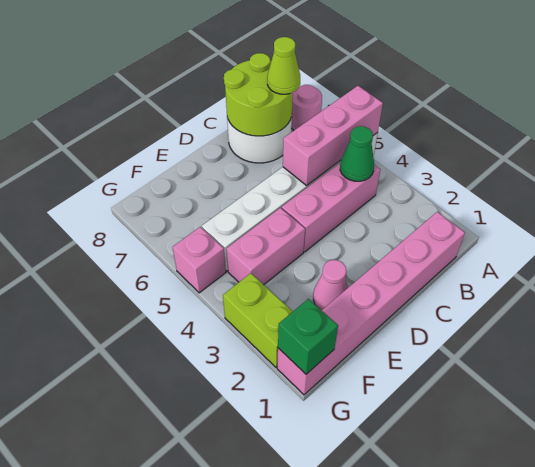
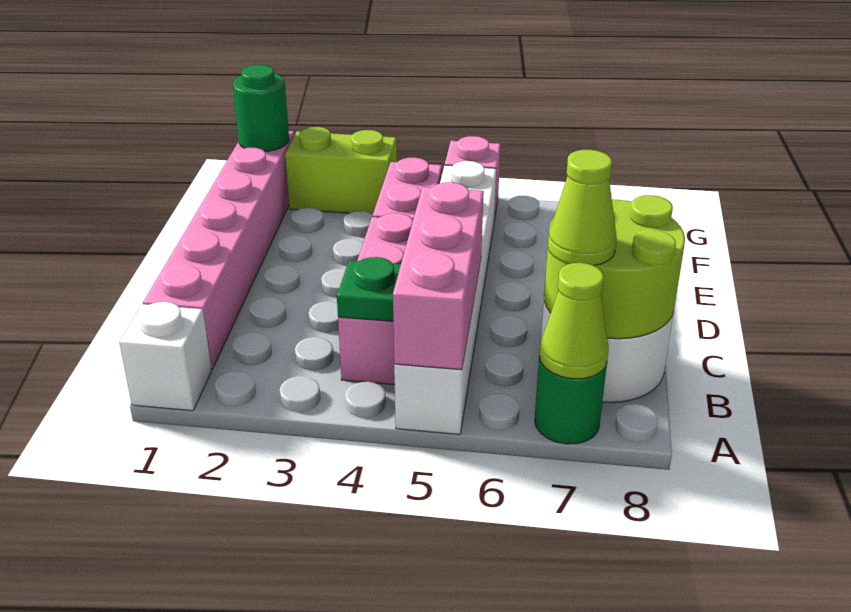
none -> white 1x1 brick [119,302,212,411]
pink 1x1 round brick [291,85,322,131] -> green 1x1 round brick [535,357,607,444]
none -> lime 1x1 cone [539,263,609,379]
green 1x1 cone [340,126,374,181] -> green 1x1 plate [337,257,401,321]
pink 1x1 cone [313,260,348,310] -> none
green 1x1 brick [278,299,338,374] -> green 1x1 round brick [233,65,289,152]

